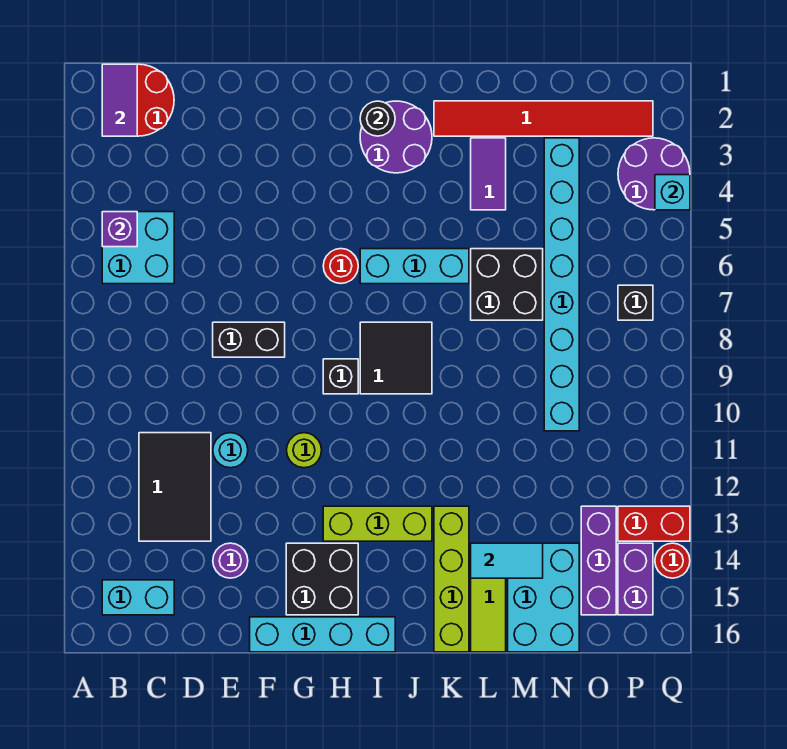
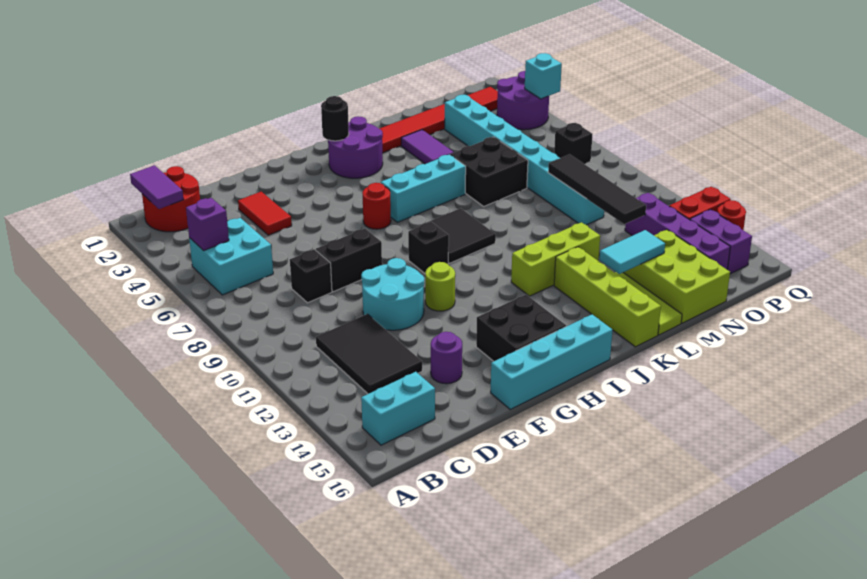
none -> black 1x1 brick [290,249,332,303]
none -> red 1x2 tile [238,192,292,235]
cyan 1x1 round brick [213,433,248,468] -> cyan 2x2 round brick [361,258,424,330]
lime 1x3 brick [323,506,432,541] -> lime 1x3 brick moved to [511,222,600,296]
cyan 2x3 brick [508,543,579,652] -> lime 2x3 brick [623,230,730,323]
none -> black 1x4 tile [548,154,646,224]
purple 1x3 brick [581,506,616,615] -> purple 1x4 brick [625,193,730,269]

